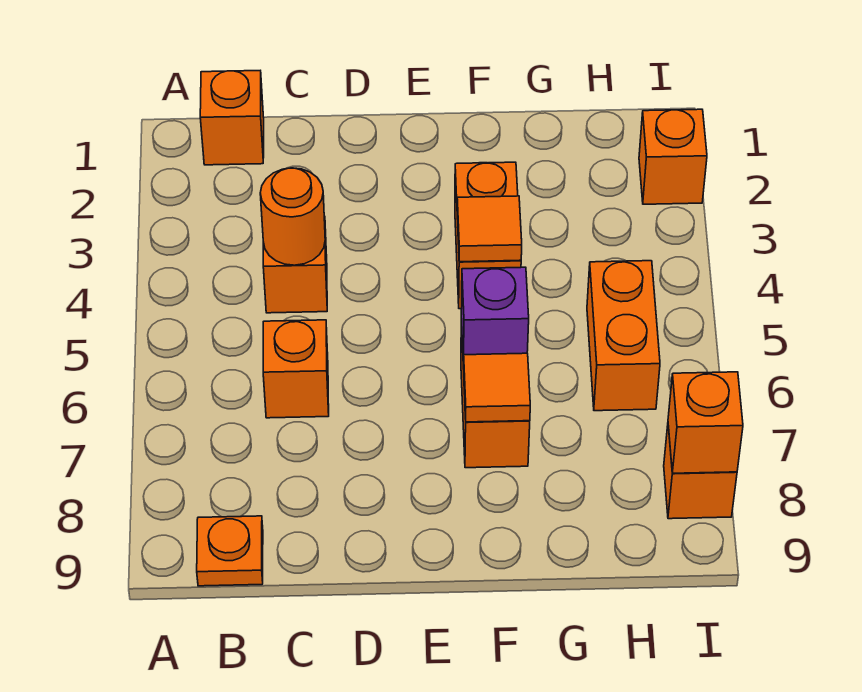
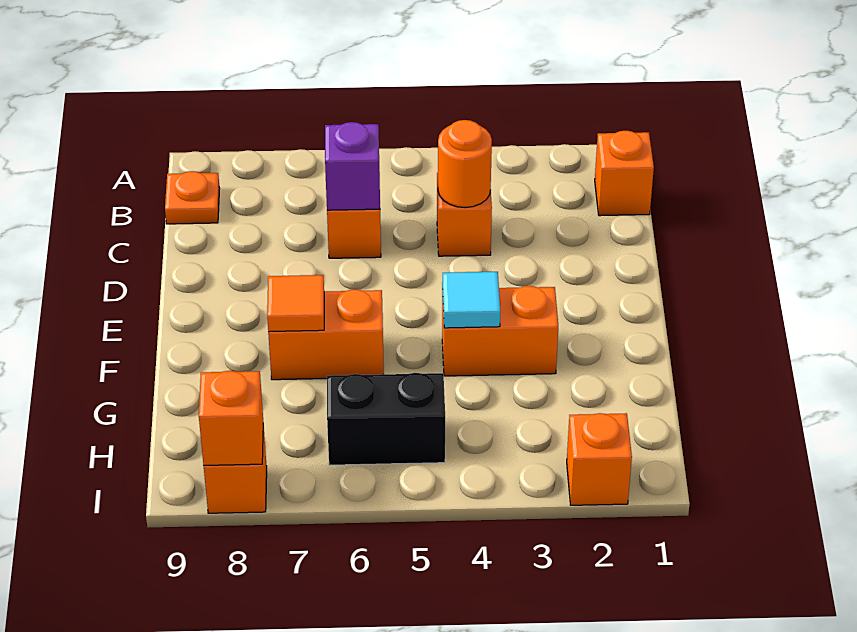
orange 1x1 tile [457,196,522,262] -> cyan 1x1 tile [442,272,500,328]
purple 1x1 brick [461,267,529,367] -> purple 1x1 brick moved to [325,122,380,210]
orange 1x2 brick [587,261,660,411] -> black 1x2 brick [327,373,445,465]

